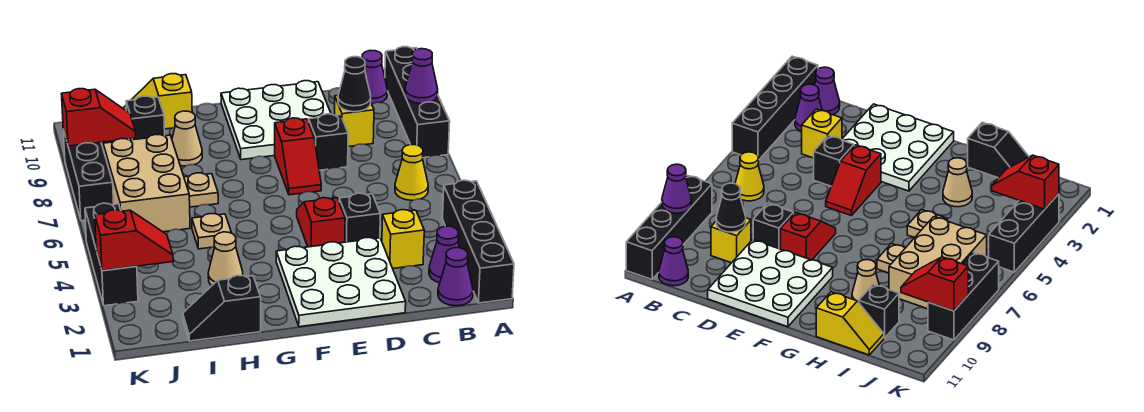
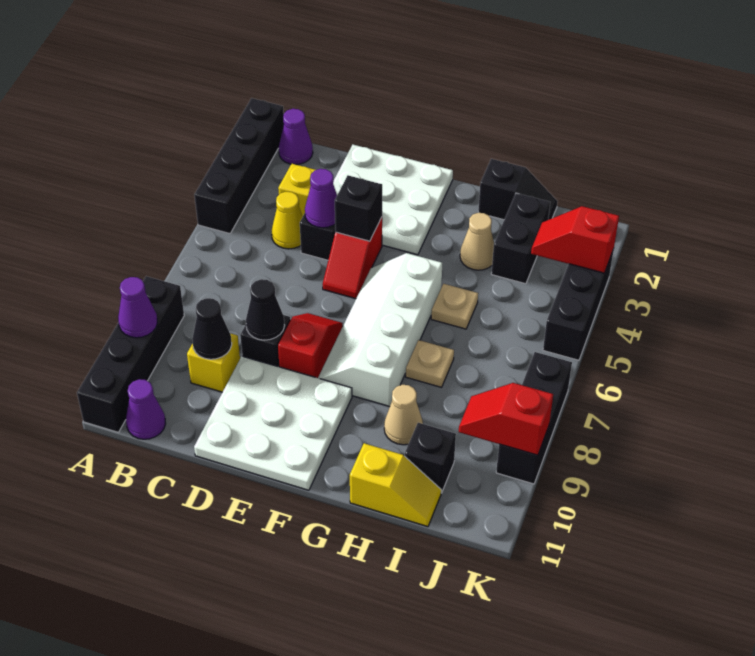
purple 1x1 cone [429,226,459,283] -> purple 1x1 cone moved to [305,169,337,228]
yellow 1x1 cone [395,145,428,200] -> yellow 1x1 cone moved to [272,192,303,249]
none -> black 1x1 cone [246,279,285,340]
none -> black 1x1 brick [335,175,382,241]
none -> white 2x4 slope [318,253,442,407]
none -> black 1x2 brick [491,193,550,284]
tan 2x3 brick [103,135,190,232] -> none

